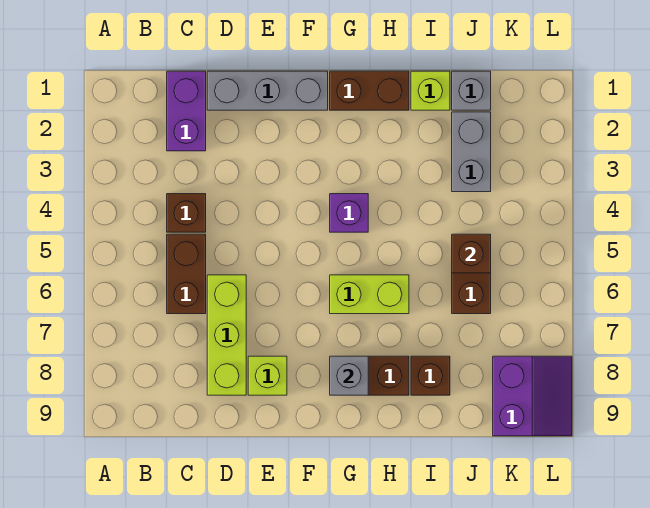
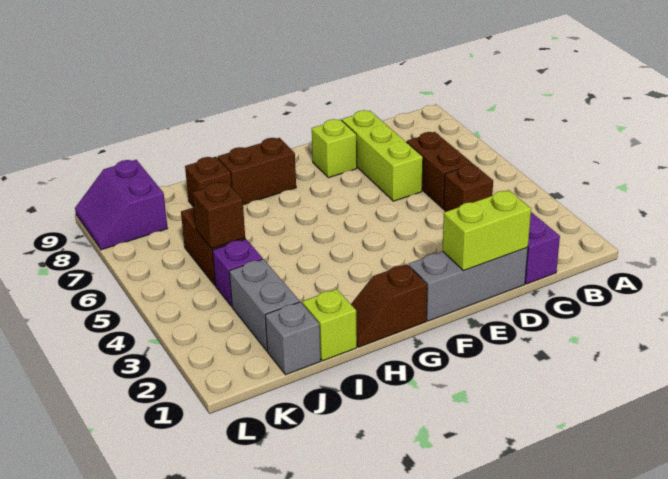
brown 1x2 brick [330,71,409,110] -> brown 1x2 slope [351,264,427,347]
purple 1x1 brick [330,194,368,232] -> purple 1x1 brick moved to [212,239,263,307]
lime 1x2 brick [330,275,409,314] -> lime 1x2 brick moved to [442,190,531,271]
grey 1x1 brick [330,356,368,395] -> none

